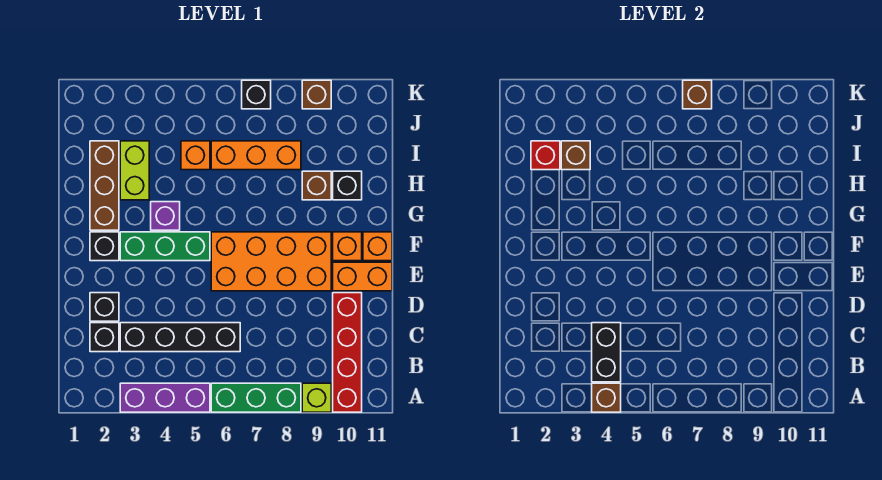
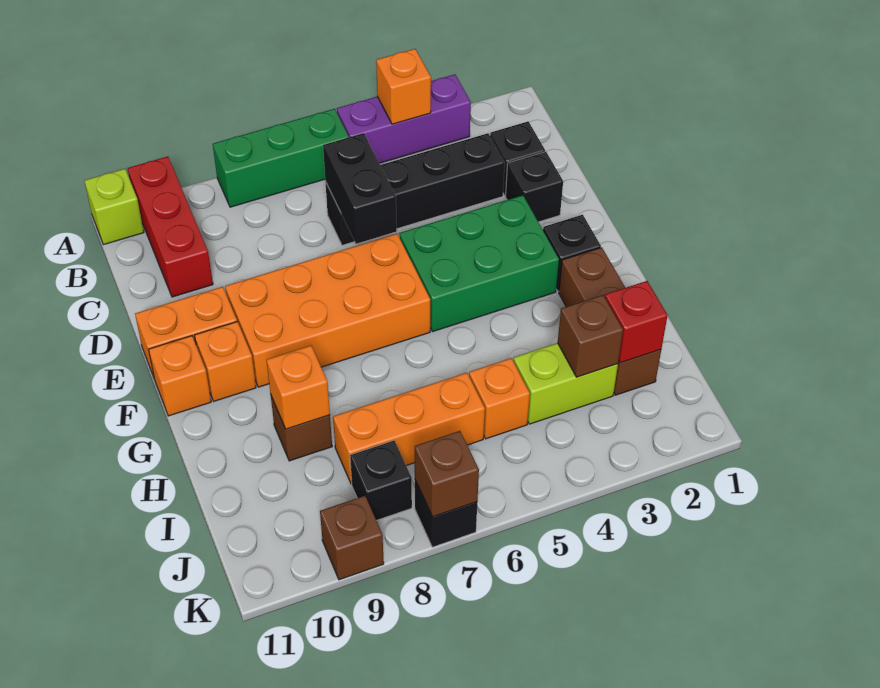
brown 1x1 brick [592,383,621,412] -> orange 1x1 brick [376,49,431,124]
lime 1x1 brick [302,383,331,412] -> lime 1x1 brick moved to [84,169,144,245]
red 1x4 brick [333,293,362,412] -> red 1x3 brick [128,157,213,297]
black 1x2 brick [592,323,621,382] -> black 1x2 brick moved to [323,133,397,244]
green 1x3 brick [120,232,210,261] -> green 2x3 brick [399,195,559,332]
purple 1x1 brick [151,202,180,230] -> none
lime 1x2 brick [120,141,149,200] -> lime 1x2 brick turned to [513,343,618,424]
none -> orange 1x1 brick [267,346,330,429]
black 1x1 brick [333,171,362,200] -> black 1x1 brick moved to [350,440,412,520]

